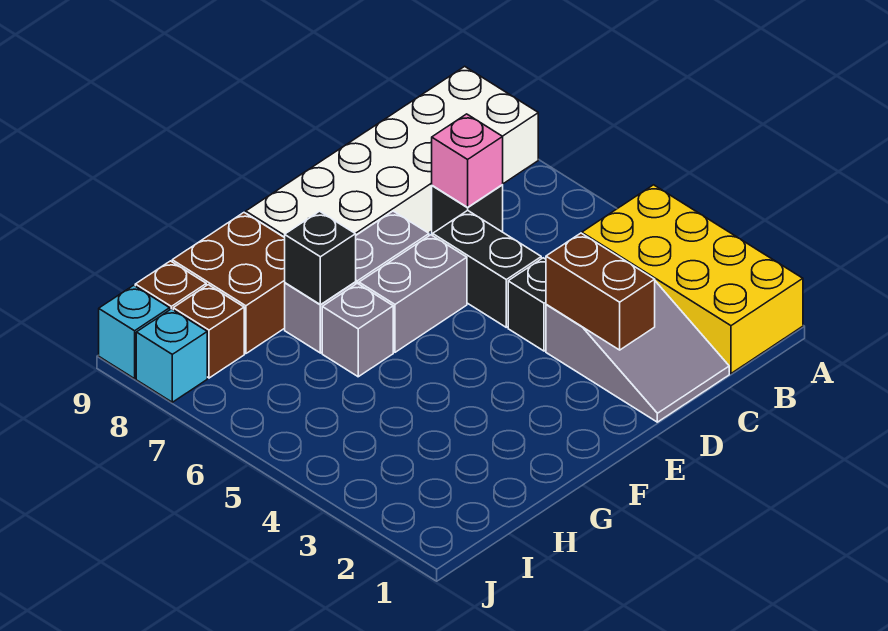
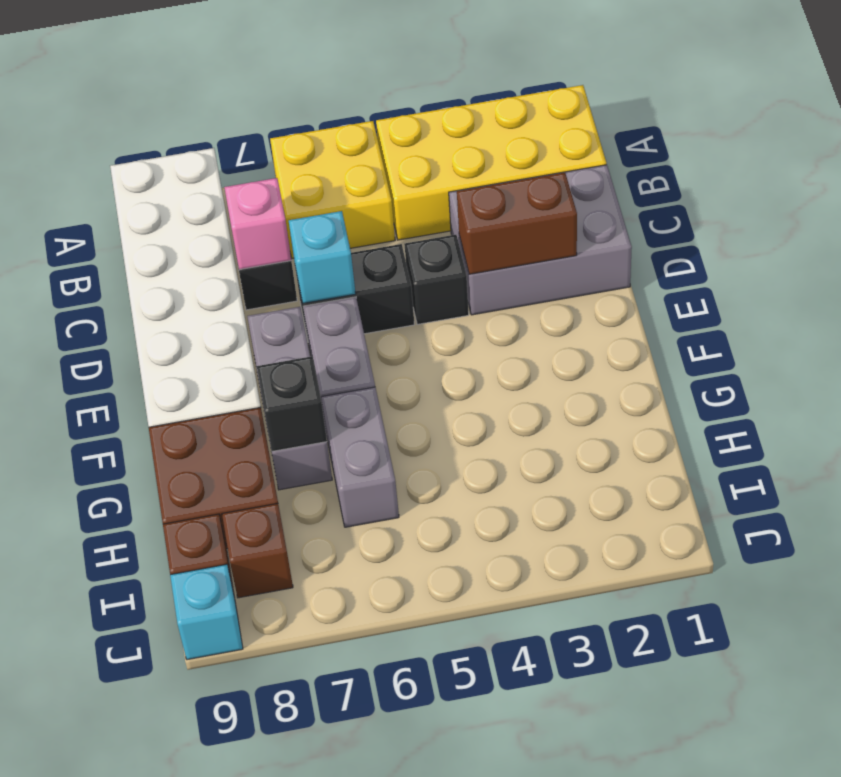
none -> yellow 2x2 brick [270,121,395,258]
grey 2x3 slope [546,281,729,422] -> grey 2x3 brick [449,165,632,315]
grey 1x1 brick [322,283,393,377] -> grey 1x2 brick [321,387,399,527]
cyan 1x1 brick [136,309,207,402] -> cyan 1x1 brick moved to [289,211,356,303]

